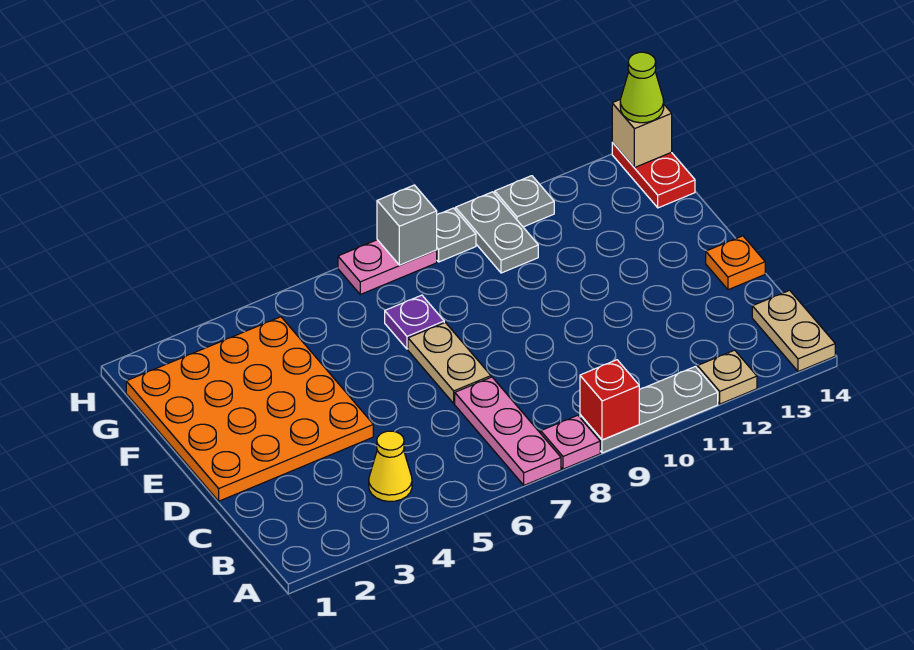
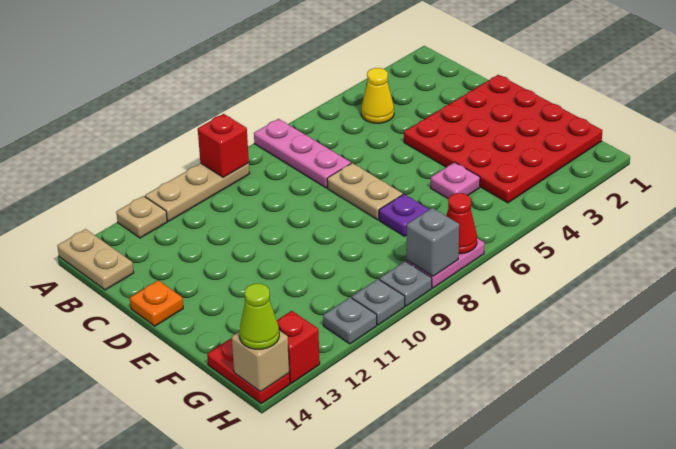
pink 1x1 plate [541,415,600,469] -> pink 1x1 plate moved to [431,162,480,198]
grey 1x3 plate [580,367,718,453] -> tan 1x3 plate [145,163,250,221]
orange 4x4 plate [126,317,373,501] -> red 4x4 plate [404,75,603,203]
grey 1x2 plate [455,192,538,273] -> grey 1x1 plate [352,279,405,325]
none -> red 1x1 cone [446,193,477,254]
none -> red 1x1 brick [277,311,320,383]

